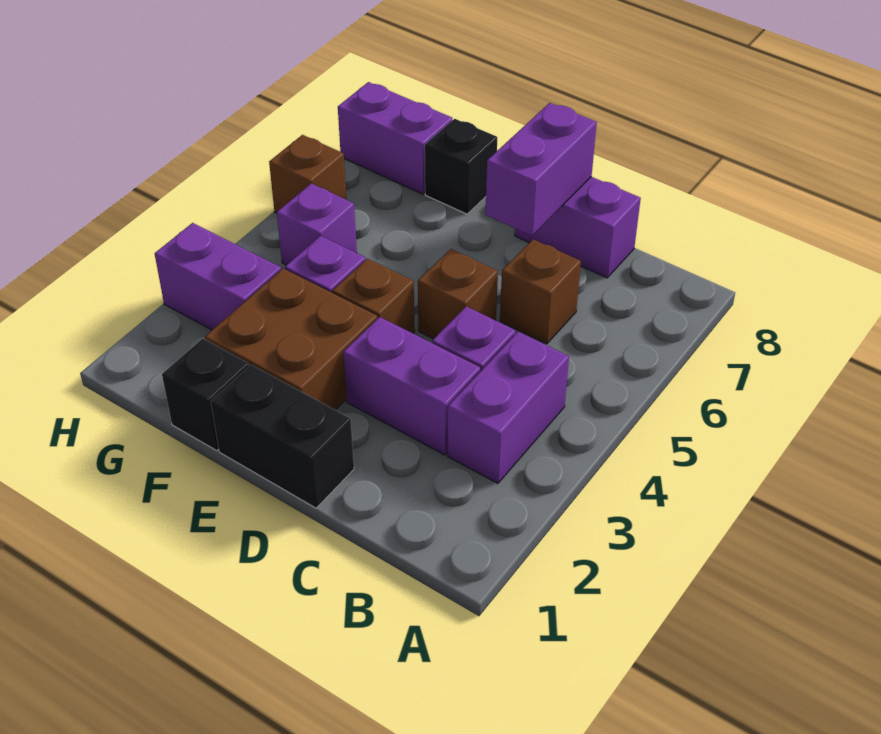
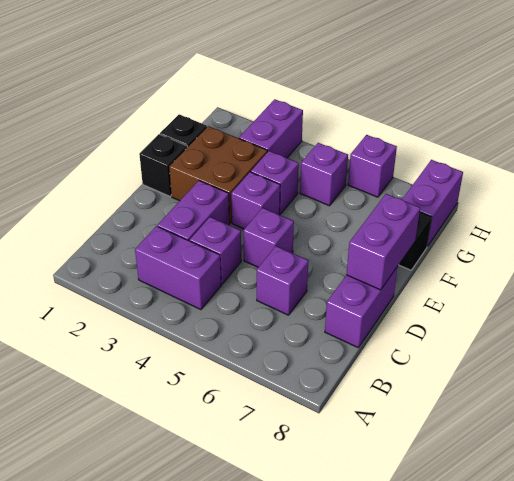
brown 1x1 brick [500,239,581,344] -> purple 1x1 brick [257,246,309,315]
black 1x2 brick [211,365,354,508] -> black 1x1 brick [139,134,187,196]
brown 1x1 brick [418,249,498,339] -> purple 1x1 brick [243,208,294,267]
purple 1x2 brick [486,103,597,236] -> purple 1x2 brick turned to [346,194,420,290]
brown 1x1 brick [332,259,415,333] -> purple 1x1 brick [231,172,280,229]
brown 1x1 brick [269,135,346,213] -> purple 1x1 brick [348,135,397,197]

